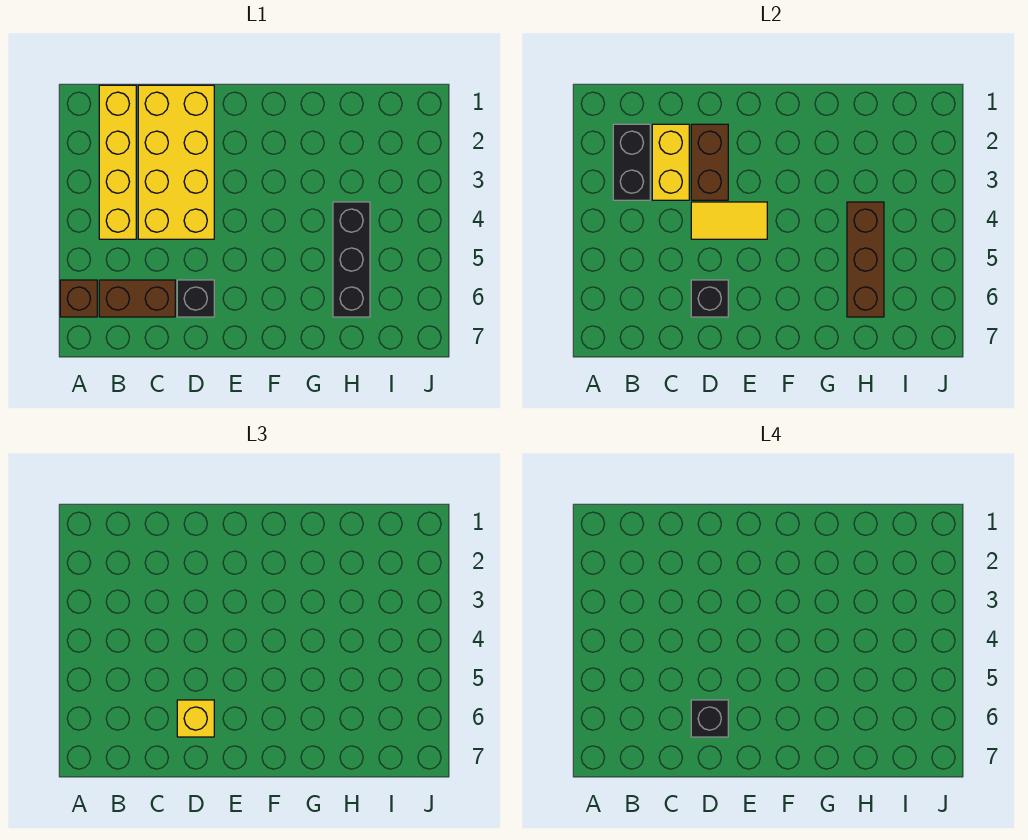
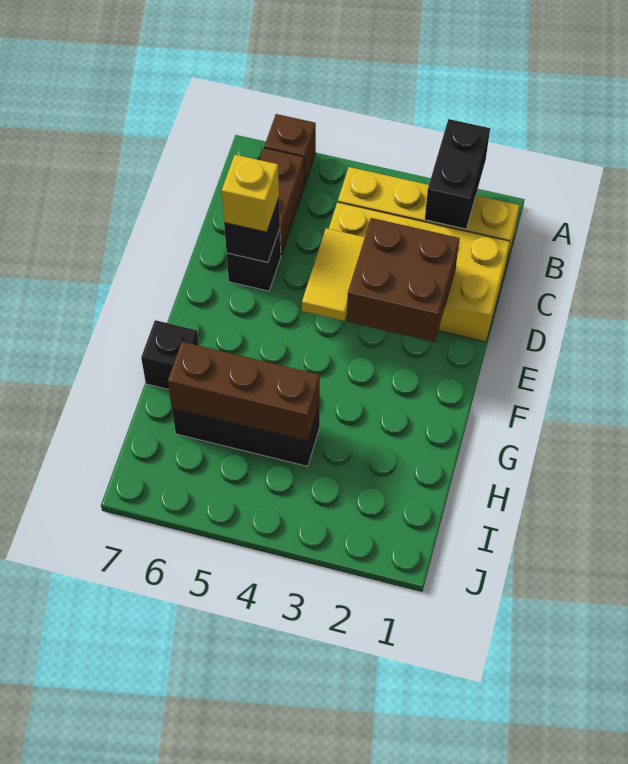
black 1x2 brick [613,124,650,200] -> black 1x2 brick turned to [425,119,490,229]
yellow 1x2 brick [652,124,689,200] -> none
brown 1x2 brick [691,124,728,200] -> brown 2x2 brick [347,218,460,342]
black 1x1 brick [691,700,728,737] -> black 1x1 brick moved to [141,320,199,389]

